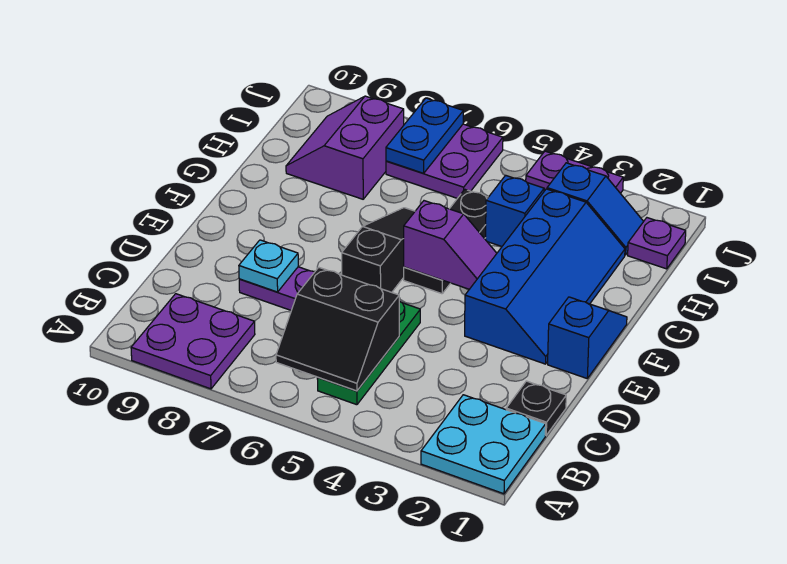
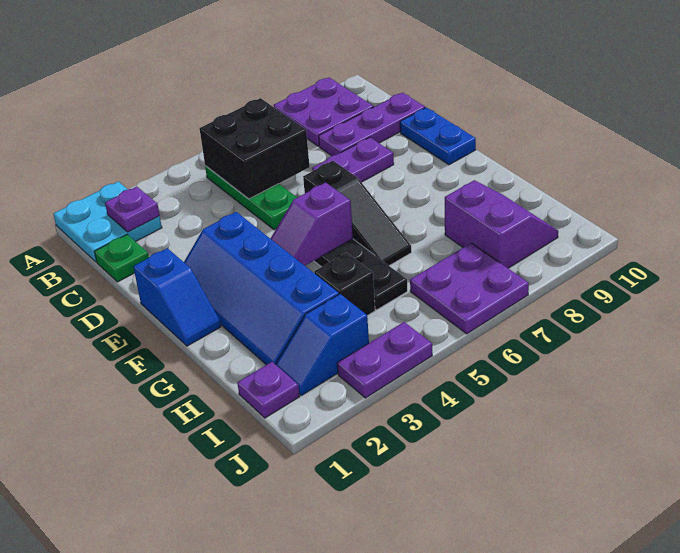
none -> purple 1x1 plate [105,187,160,232]
black 2x2 slope [276,267,399,391] -> black 2x2 brick [199,98,310,199]
black 1x1 plate [506,381,566,435] -> green 1x1 plate [94,235,149,282]
none -> purple 1x3 plate [319,93,425,156]
cyan 1x1 plate [239,240,298,292] -> none
blue 1x1 brick [485,175,544,246] -> black 1x1 brick [314,253,375,316]
blue 1x2 plate [386,98,463,173] -> blue 1x2 plate moved to [400,108,476,165]

